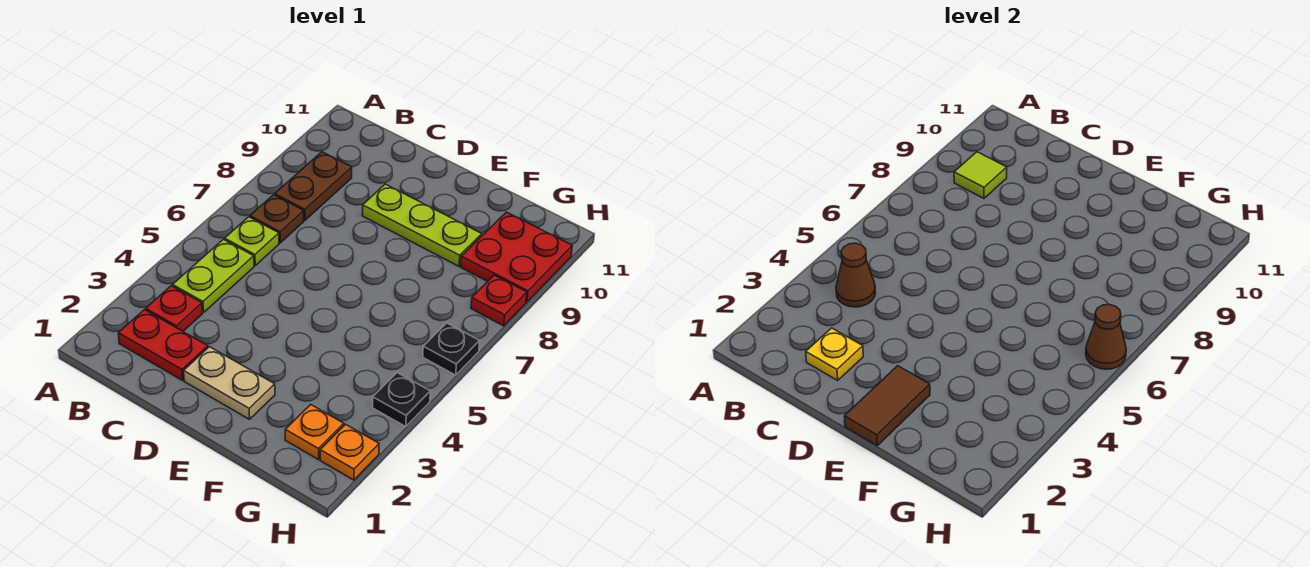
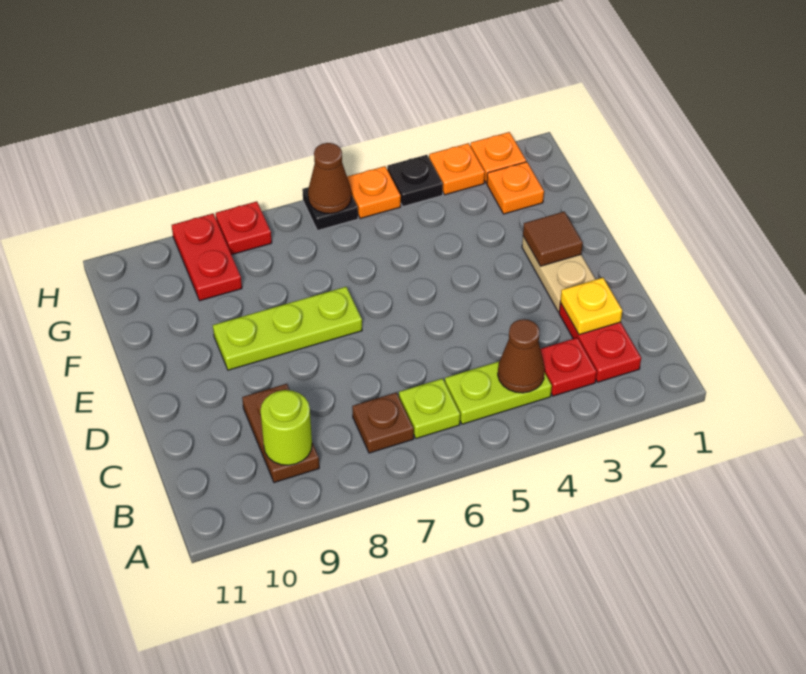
brown 1x2 plate [275,152,352,220] -> brown 1x2 plate turned to [242,384,319,483]
lime 1x1 tile [954,152,1007,198] -> lime 1x1 round brick [260,390,312,465]
lime 1x3 plate [362,184,482,266] -> lime 1x3 plate turned to [213,287,362,370]
brown 1x2 tile [844,366,930,446] -> brown 1x1 tile [523,212,583,266]
red 2x2 plate [461,212,572,302] -> red 1x2 plate [172,214,242,301]
none -> orange 1x1 plate [429,143,485,195]
none -> orange 1x1 plate [347,166,401,219]

